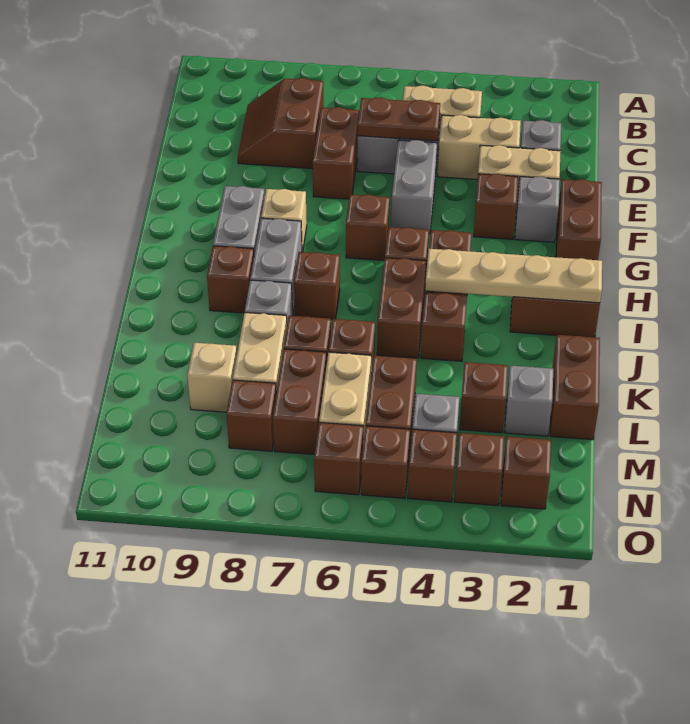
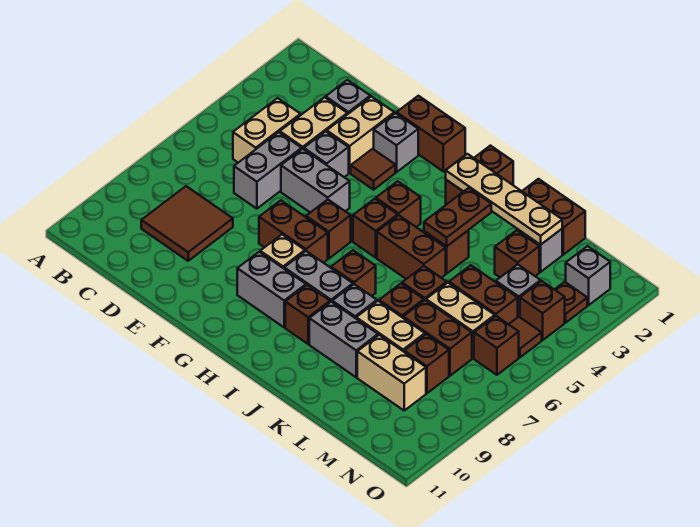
brown 2x2 slope [238,78,324,169] -> brown 2x2 tile [141,186,233,261]
brown 1x2 plate [358,97,440,141] -> brown 1x2 plate moved to [424,188,491,246]
brown 1x2 brick [313,107,359,199] -> brown 1x2 brick moved to [259,200,328,263]
none -> grey 1x1 brick [304,131,349,177]
brown 1x1 brick [474,174,518,239] -> brown 1x1 tile [351,149,395,190]
tan 1x4 plate [425,249,602,303] -> tan 1x4 plate turned to [446,154,562,245]
none -> grey 1x2 brick [309,302,378,377]
tan 1x1 brick [187,343,237,412] -> tan 1x2 brick [357,335,426,410]
brown 1x1 brick [501,437,551,509] -> grey 1x1 brick [566,246,610,305]
brown 1x1 brick [454,433,504,505] -> brown 1x1 plate [554,282,587,323]
brown 1x1 brick [361,426,410,498] -> brown 1x1 tile [509,317,542,358]

